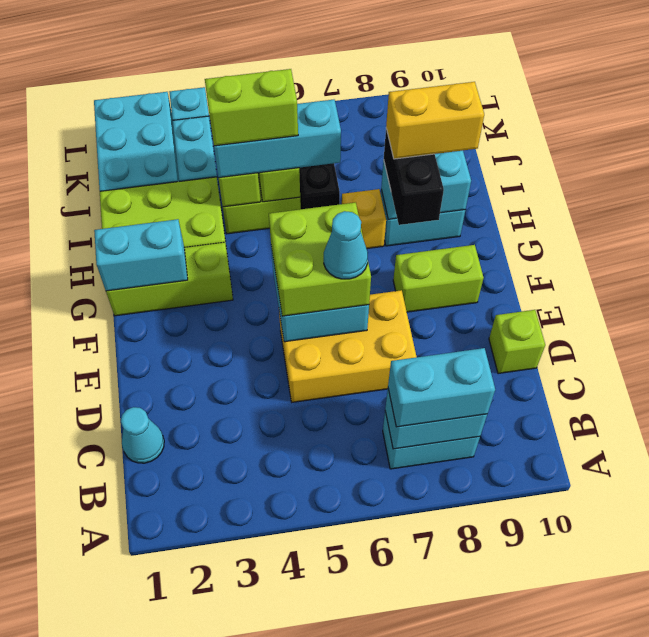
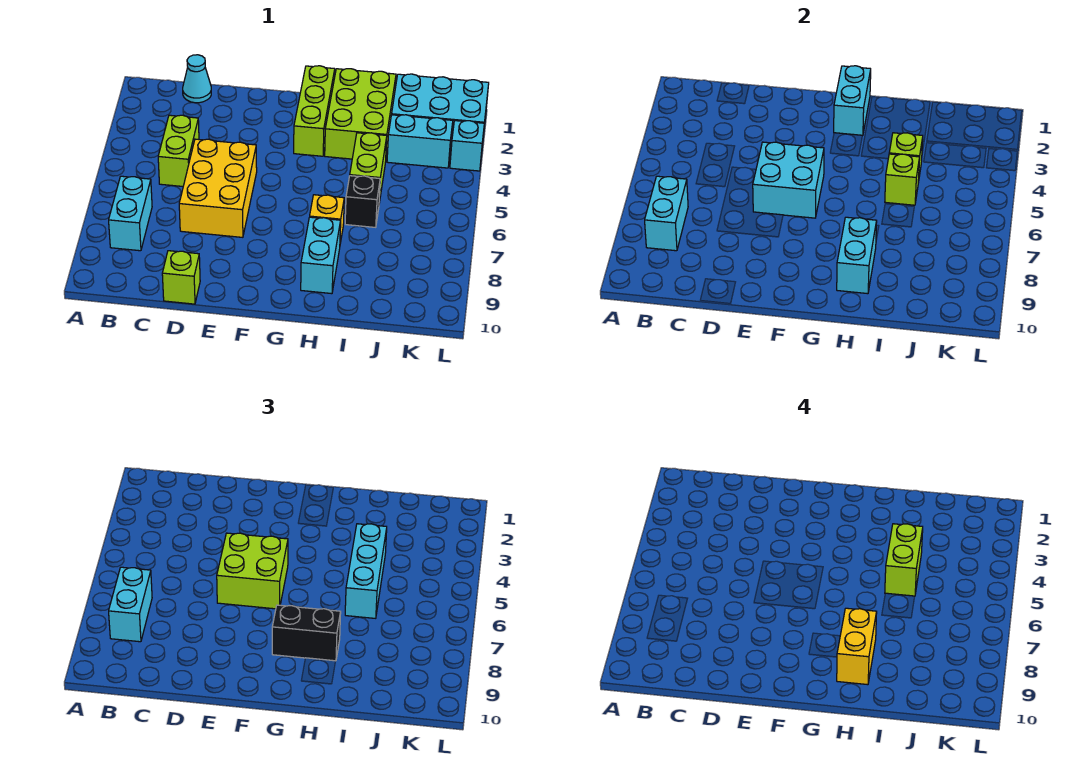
cyan 1x1 cone [324,211,368,279] -> none
lime 1x2 brick [393,245,484,312] -> lime 1x2 brick moved to [158,115,199,186]

